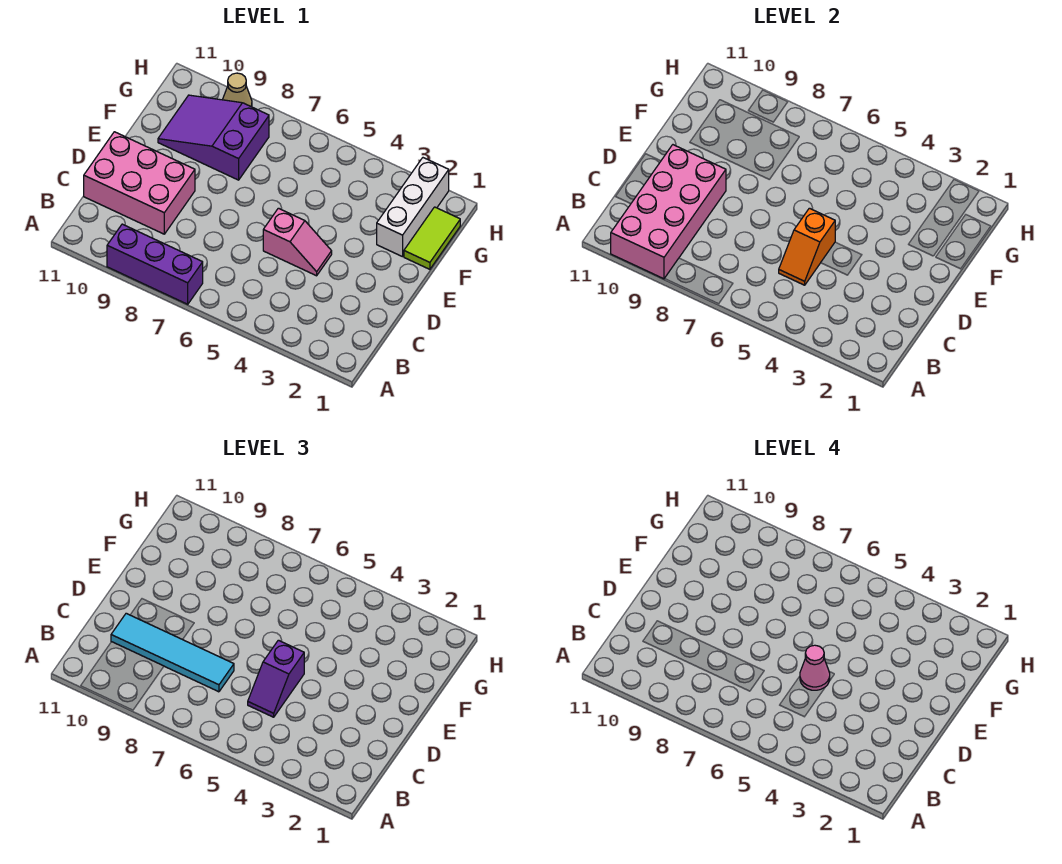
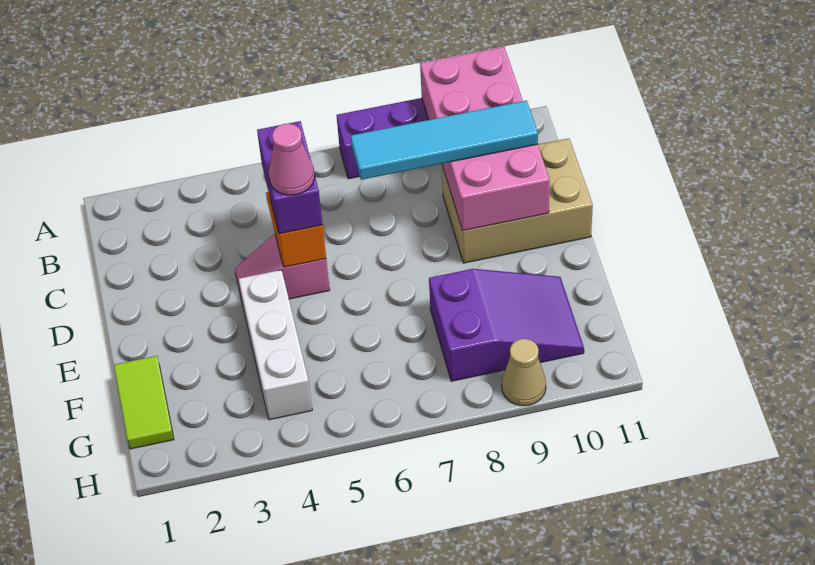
purple 1x2 slope [248,640,304,717] -> purple 1x2 brick [257,121,323,234]
pink 2x3 brick [84,132,195,234] -> tan 2x3 brick [442,138,593,263]
white 1x3 brick [377,158,449,257] -> white 1x3 brick moved to [239,270,312,420]

